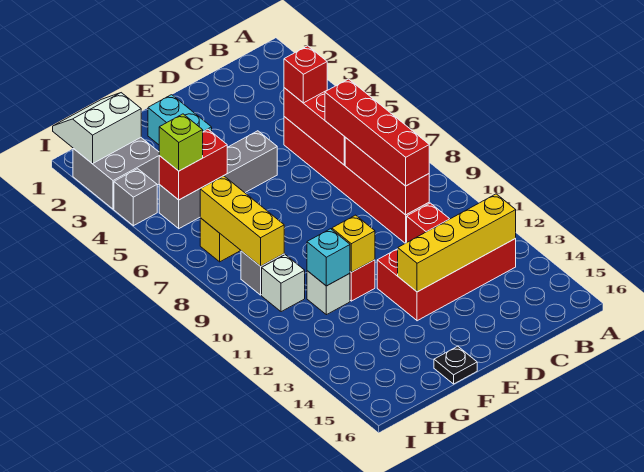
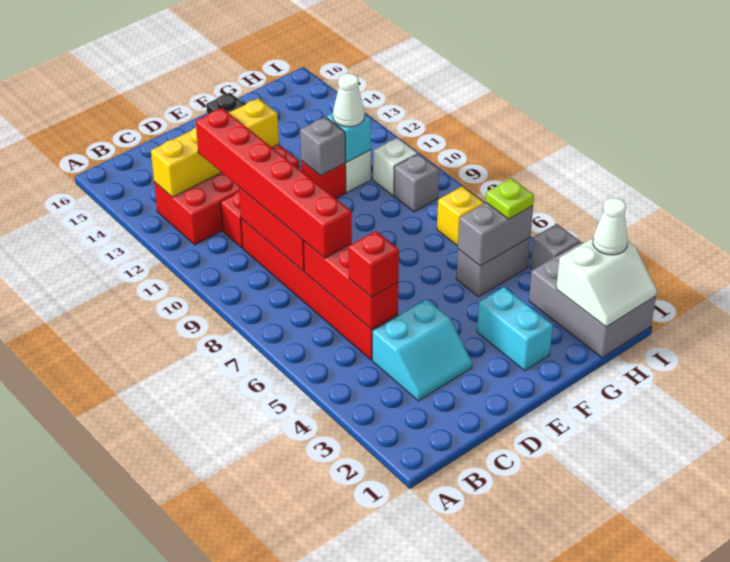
none -> cyan 2x2 slope [372,299,472,401]
red 1x4 brick [325,79,429,186] -> red 1x6 brick [196,108,352,258]
grey 1x4 brick [159,131,277,229] -> grey 1x2 brick [456,238,530,297]
yellow 1x1 brick [332,215,375,272] -> grey 1x1 brick [300,117,345,176]
red 1x2 brick [159,129,227,200] -> grey 1x2 brick [458,203,533,266]
none -> white 1x1 cone [333,73,365,127]
grey 2x2 brick [73,138,160,209] -> grey 2x3 brick [529,242,656,358]
lime 1x1 brick [159,114,203,171] -> lime 1x1 plate [486,178,534,219]
yellow 1x3 brick [200,176,284,266] -> none
none -> white 1x1 cone [593,198,628,255]

